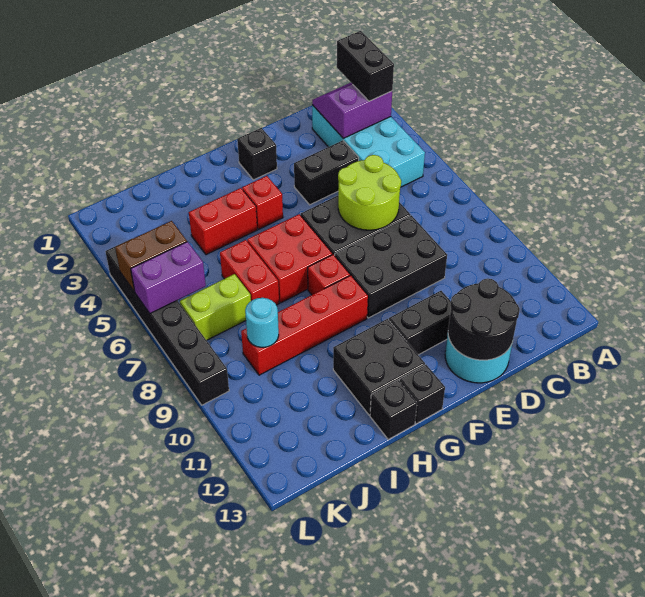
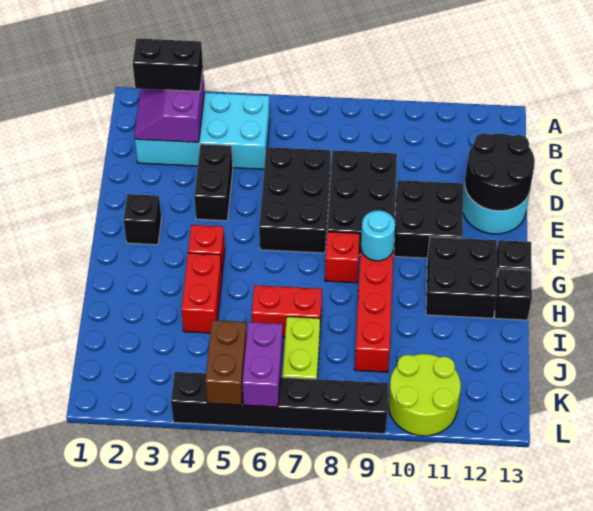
lime 2x2 round brick [338,155,401,230] -> lime 2x2 round brick moved to [388,354,461,436]
black 1x2 brick [389,291,451,355] -> black 2x2 brick [394,180,463,258]
red 2x2 brick [247,214,332,303] -> none
cyan 1x1 round brick [245,298,279,347] -> cyan 1x1 round brick moved to [361,210,395,261]

